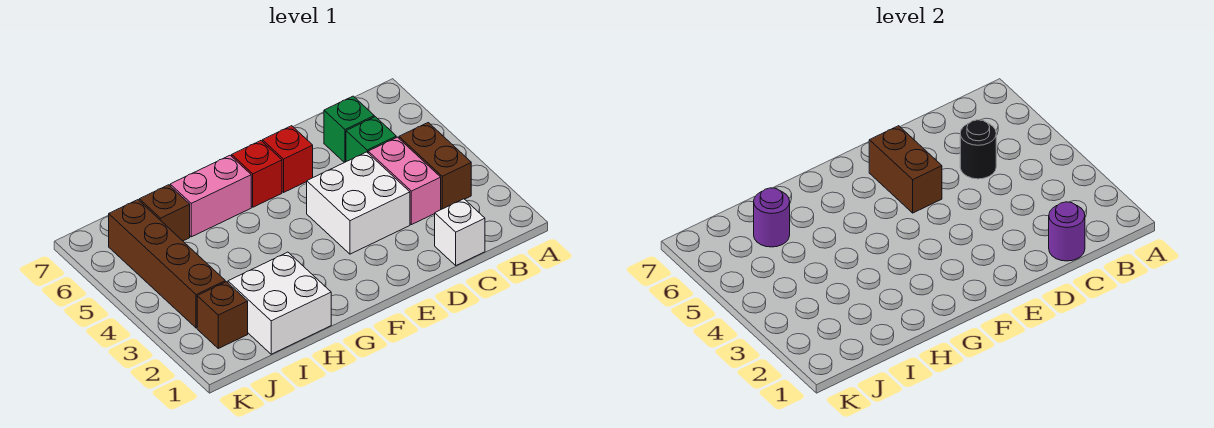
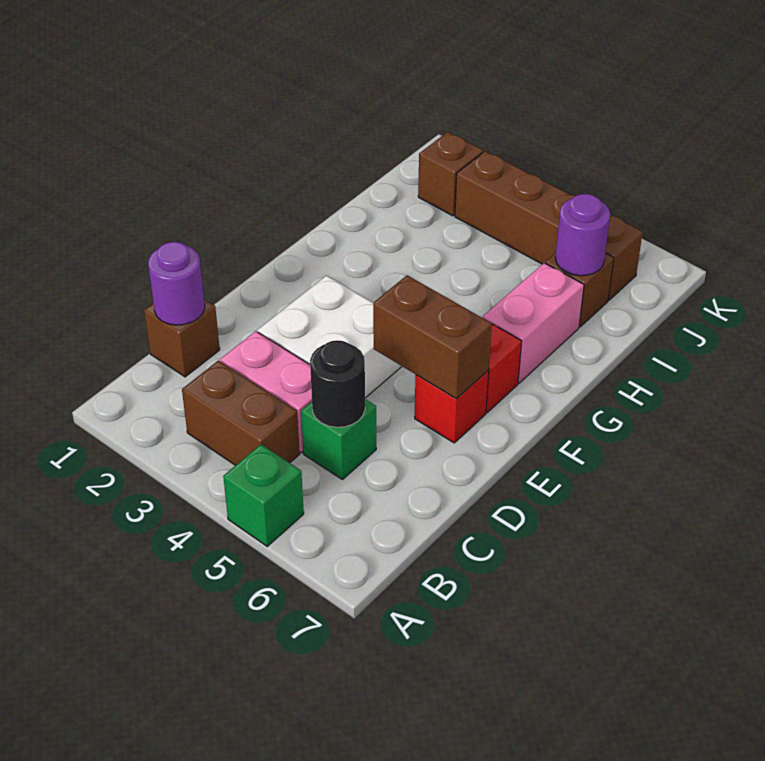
white 1x1 brick [435,199,485,265] -> brown 1x1 brick [144,299,220,377]
green 1x1 brick [324,96,374,163] -> green 1x1 brick moved to [223,444,304,546]
white 2x2 brick [228,252,331,354] -> none

